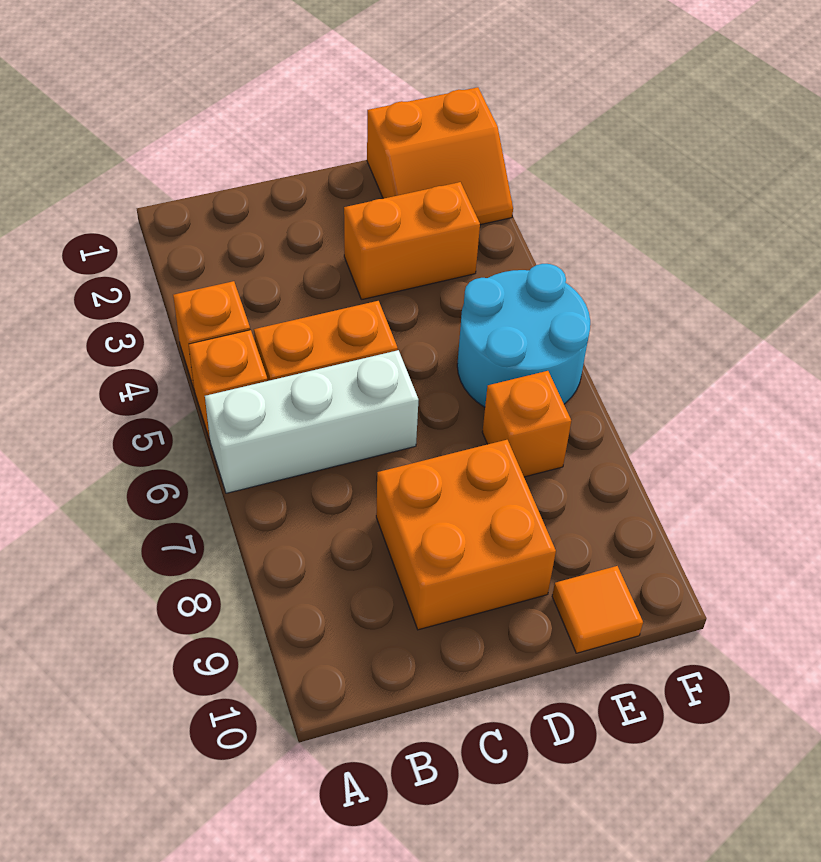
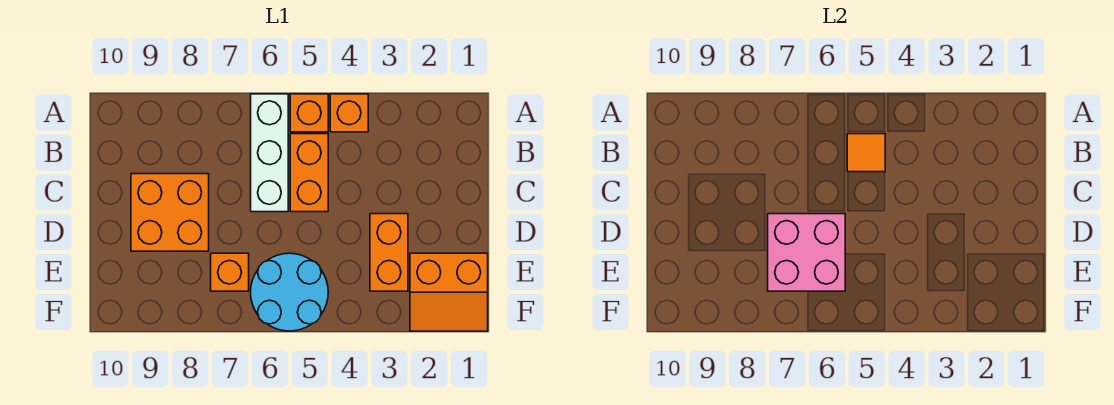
none -> pink 2x2 brick [768,214,845,291]
orange 2x2 slope [367,87,513,225] -> orange 2x2 slope turned to [410,253,488,331]
orange 1x1 tile [552,566,643,653] -> orange 1x1 tile moved to [847,134,885,172]

